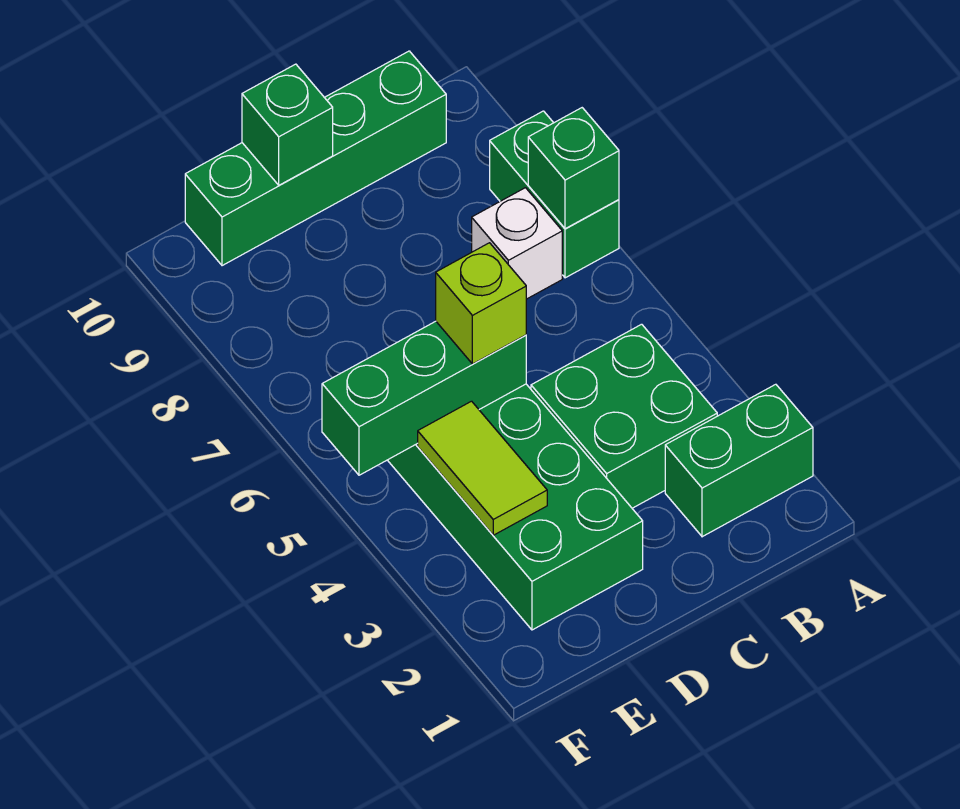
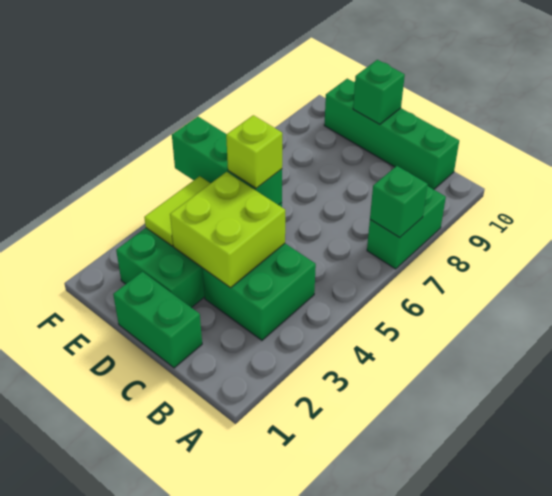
green 1x2 brick [665,384,813,537] -> green 1x2 brick moved to [113,272,202,368]
white 1x1 brick [472,188,562,299] -> none
none -> lime 2x2 brick [170,172,285,288]

